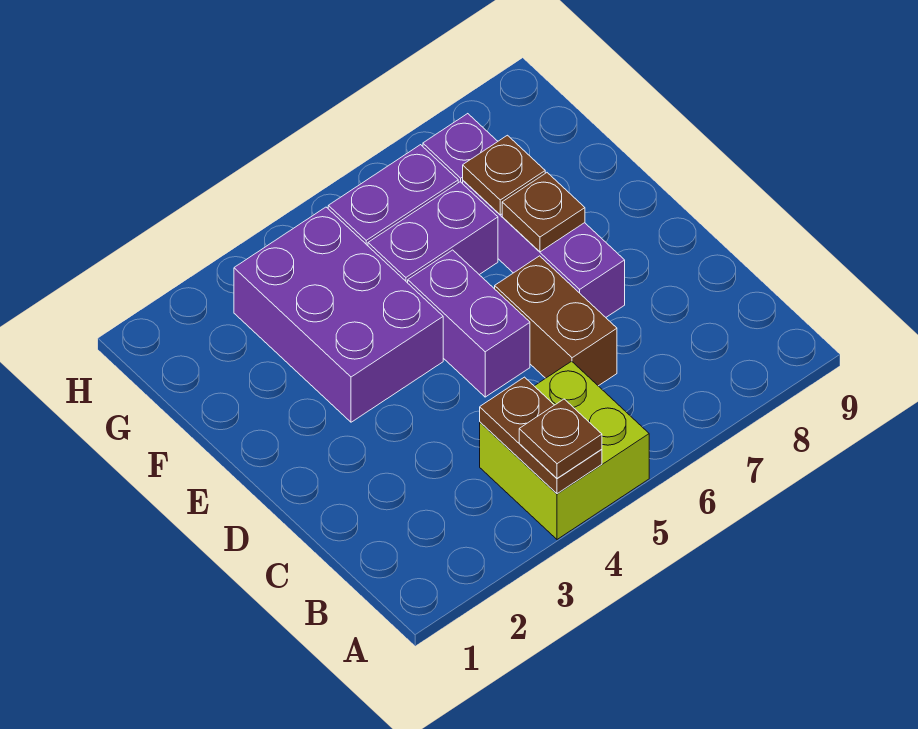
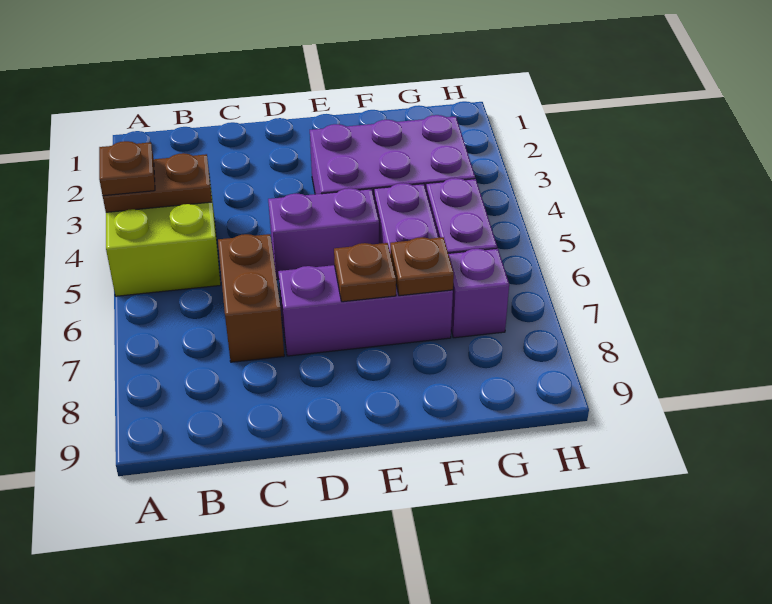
brown 1x2 brick [495,256,617,386] -> brown 1x2 brick turned to [218,234,284,362]

